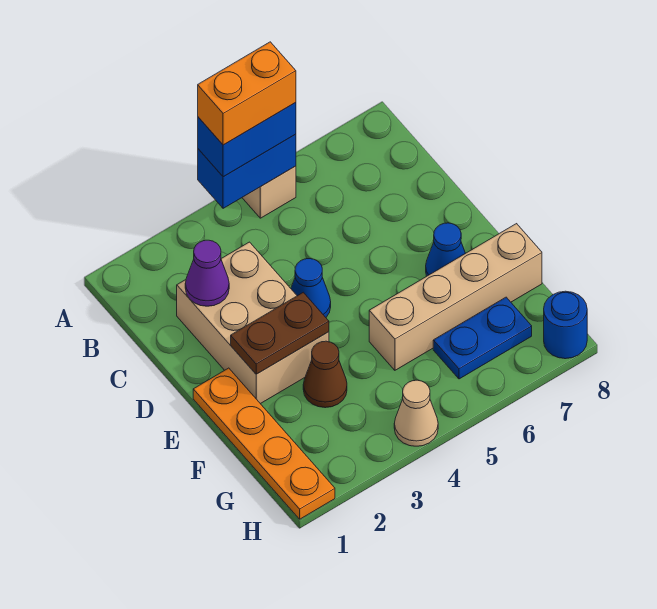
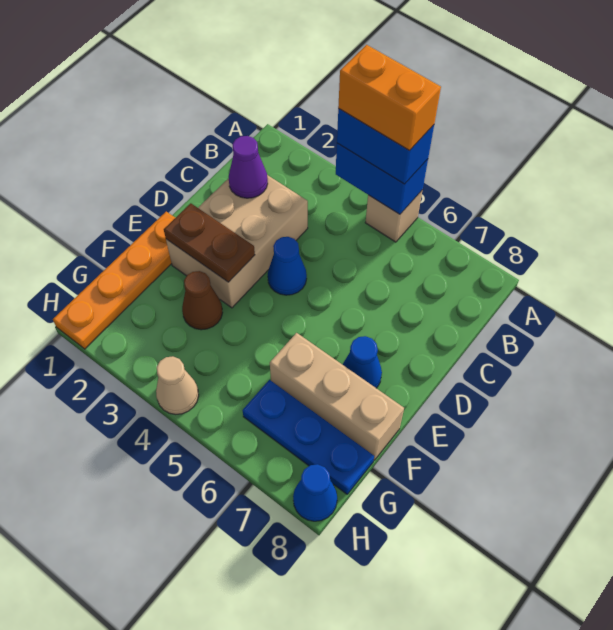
tan 1x4 brick [369,224,542,370] -> tan 1x3 brick [270,333,404,460]
blue 1x2 plate [433,297,532,379] -> blue 1x3 plate [242,380,374,494]
blue 1x1 round brick [544,291,587,359] -> blue 1x1 cone [293,464,337,521]

